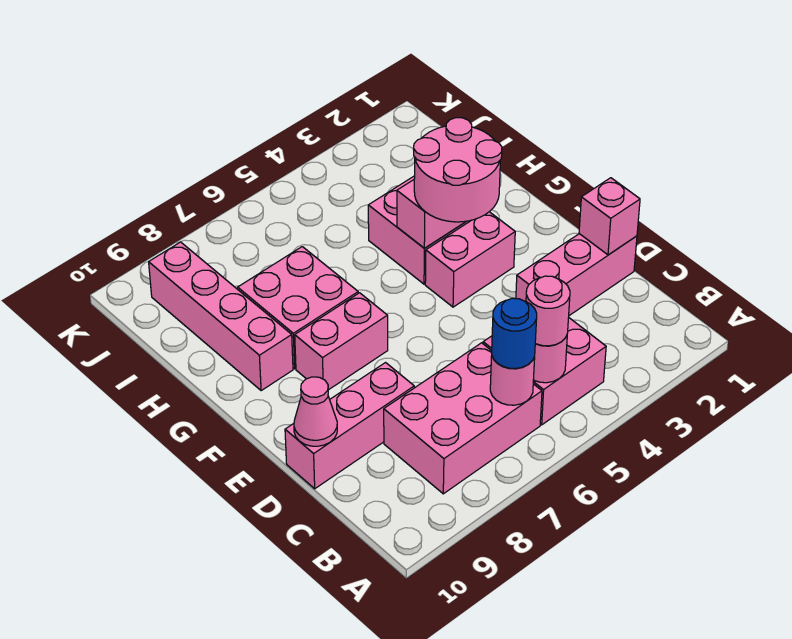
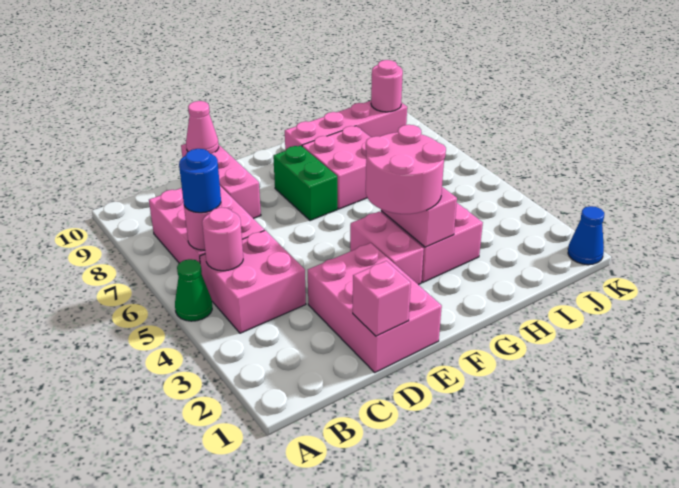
none -> green 1x1 cone [175,259,212,321]
pink 1x1 round brick [526,276,570,346] -> pink 1x1 round brick moved to [371,60,403,112]
pink 1x3 brick [516,234,637,316] -> pink 2x3 brick [308,243,442,372]
pink 1x2 brick [295,293,388,390] -> green 1x2 brick [273,146,337,221]
none -> blue 1x1 cone [568,206,604,265]

